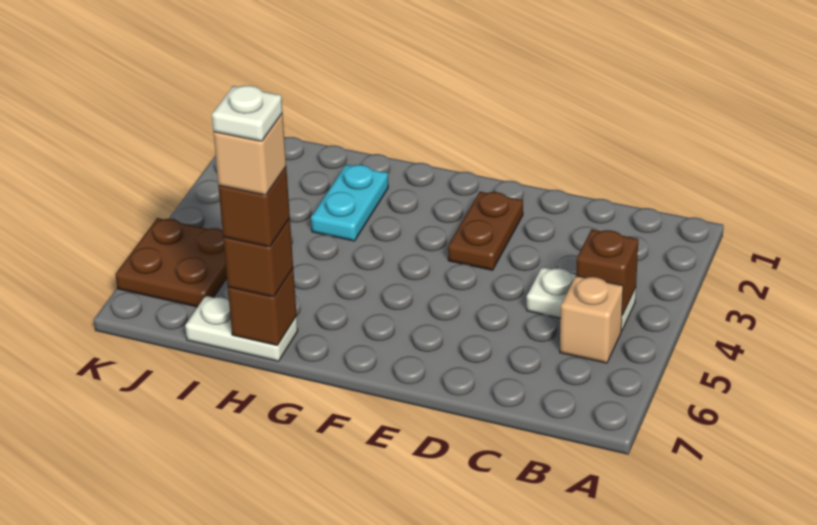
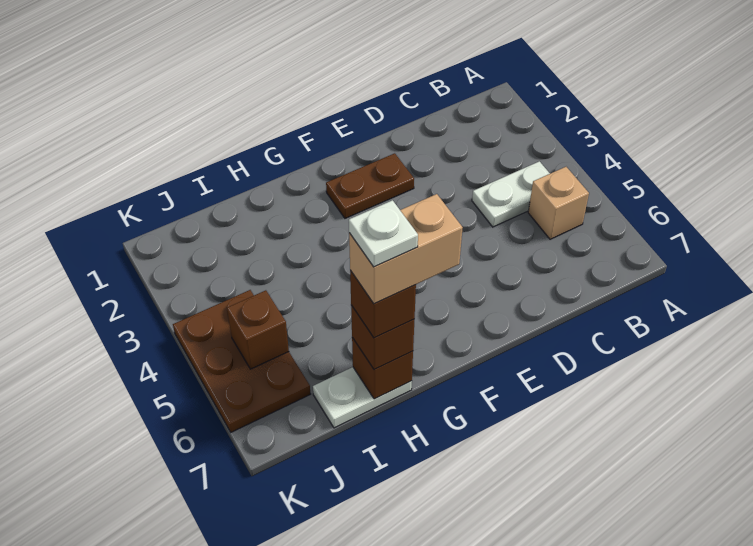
brown 1x1 brick [576,229,638,316] -> brown 1x1 brick moved to [227,290,289,369]
brown 1x2 plate [448,192,523,270] -> brown 1x2 plate turned to [326,153,414,218]
cyan 1x2 plate [311,165,388,241] -> none
tan 1x1 brick [214,114,286,195] -> tan 1x2 brick [349,194,463,304]
brown 2x2 plate [115,218,227,307] -> brown 2x3 plate [173,290,310,432]

